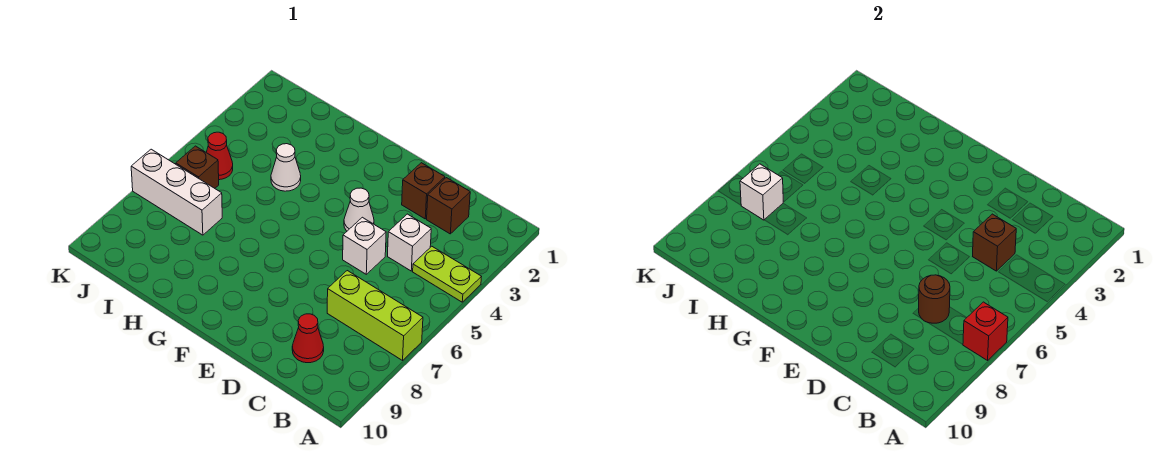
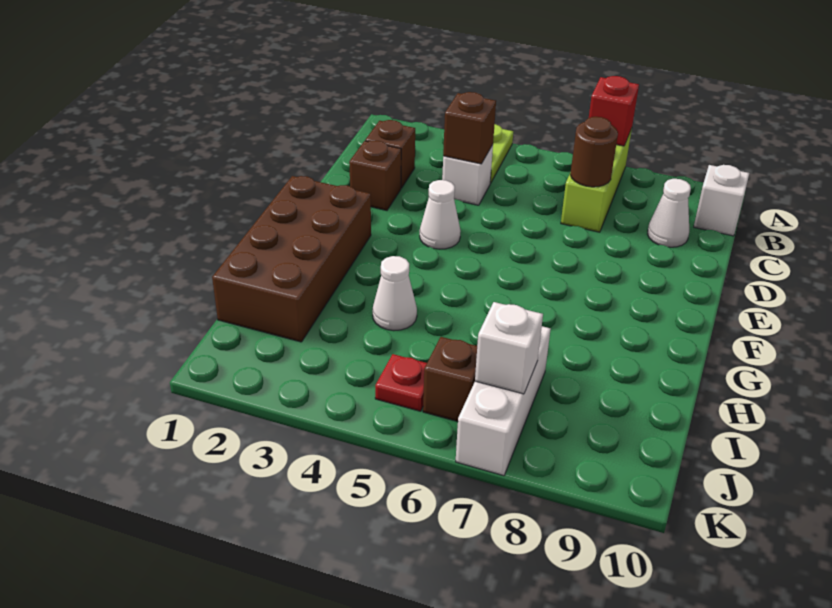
red 1x1 cone [292,314,324,363] -> white 1x1 cone [648,179,691,247]
white 1x1 brick [343,217,386,274] -> white 1x1 brick moved to [694,165,749,236]
none -> brown 2x4 brick [212,176,371,342]
red 1x1 cone [206,132,233,180] -> red 1x1 plate [375,354,427,411]

